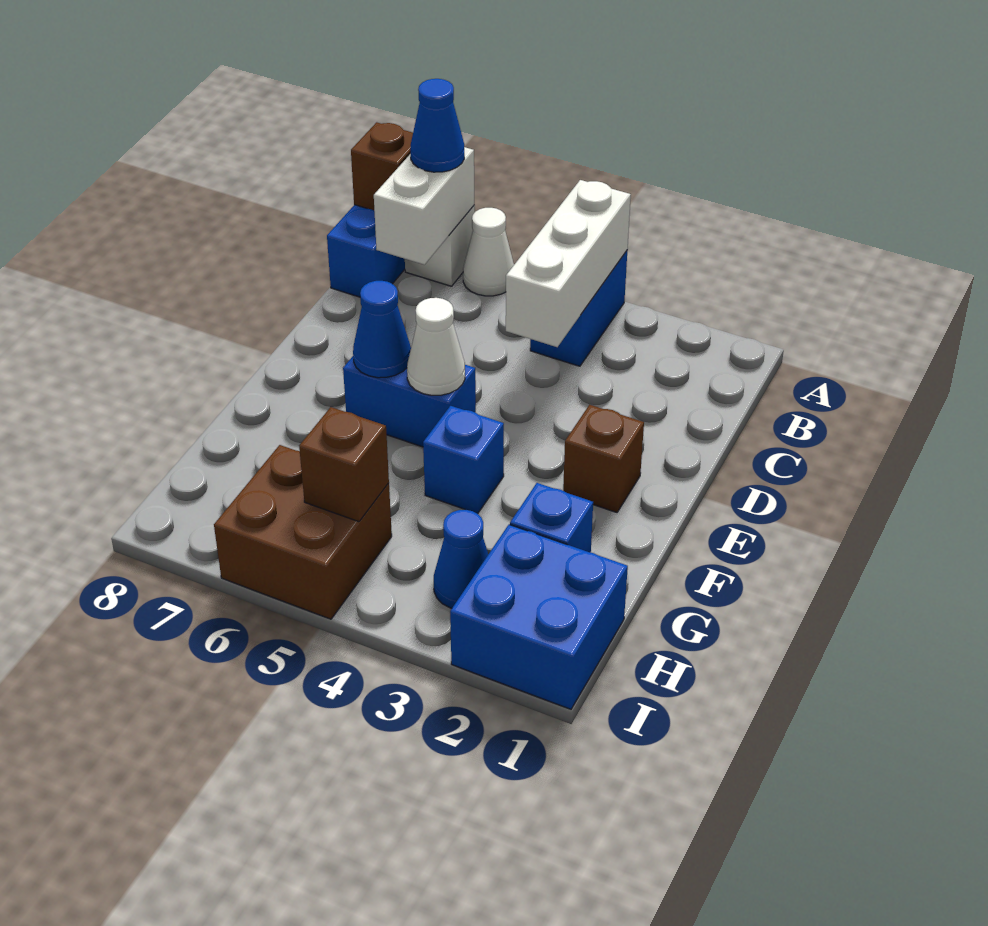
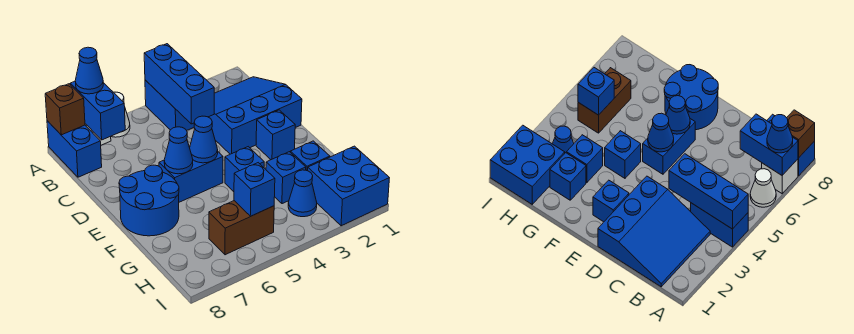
white 1x3 brick [506,180,631,347] -> blue 1x3 brick [144,44,214,124]
white 1x2 brick [374,147,474,265] -> blue 1x2 brick [70,81,125,140]
none -> blue 3x3 slope [209,77,302,154]
brown 1x1 brick [563,405,644,513] -> blue 1x1 brick [256,110,295,160]
white 1x1 cone [407,298,465,395] -> blue 1x1 cone [190,116,218,163]
none -> blue 2x2 round brick [119,165,179,236]
none -> blue 1x1 brick [266,152,306,204]
brown 2x2 brick [214,445,392,619] -> brown 1x2 brick [209,201,274,255]
brown 1x1 brick [299,407,389,522] -> blue 1x1 brick [234,163,275,216]

